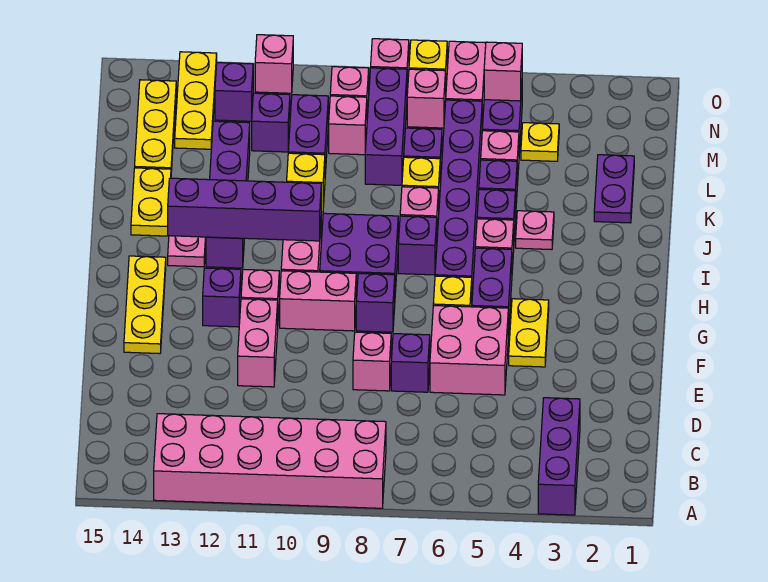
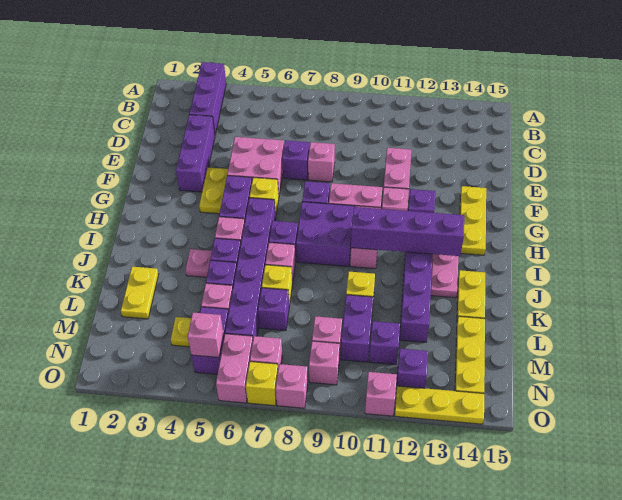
pink 2x6 brick [154,414,386,508] -> none
purple 1x2 plate [594,155,634,223] -> yellow 1x2 plate [121,267,159,319]
purple 1x3 brick [365,68,407,185] -> purple 1x3 brick moved to [176,115,215,192]
yellow 1x3 plate [175,52,217,149] -> yellow 1x3 plate turned to [395,386,484,424]

